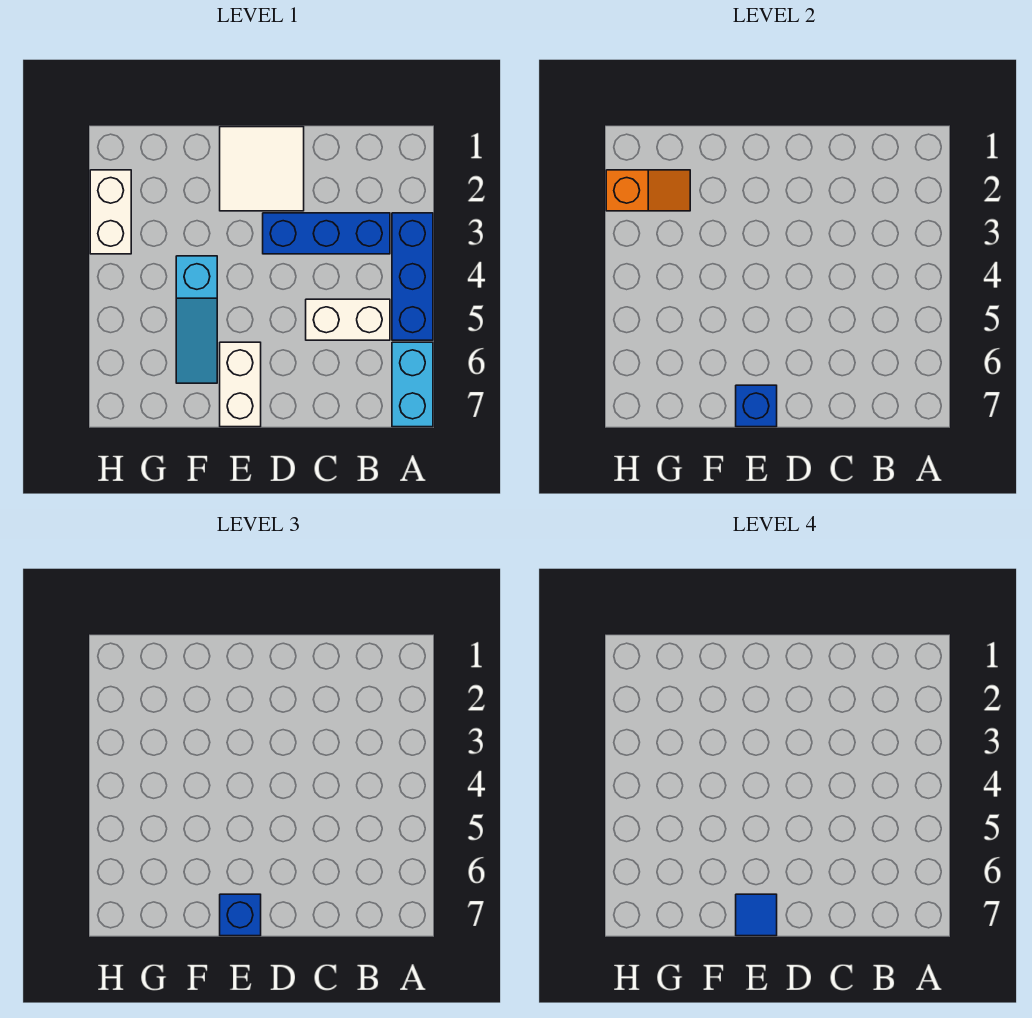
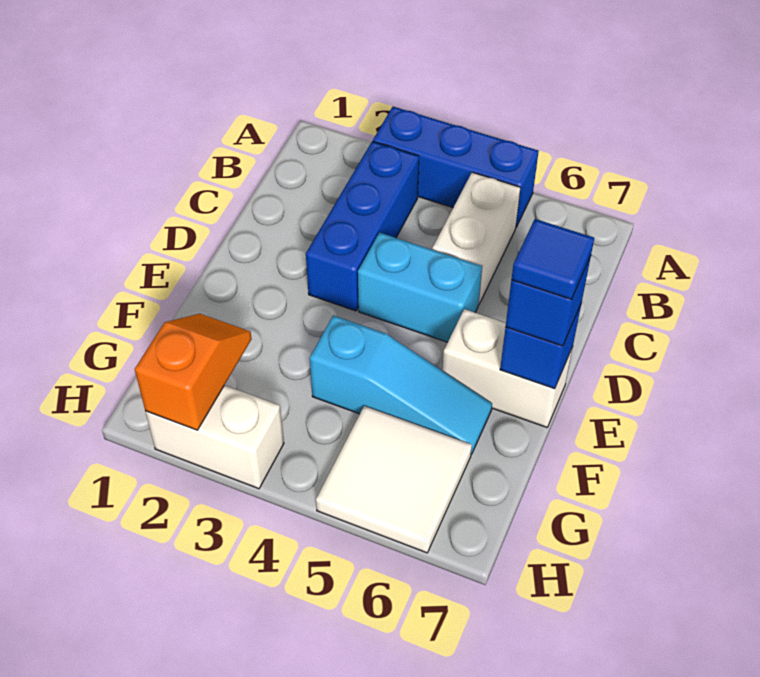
cyan 1x2 brick [392,342,433,427] -> cyan 1x2 brick moved to [358,233,482,342]
white 2x2 tile [220,127,304,211] -> white 2x2 tile moved to [316,406,472,553]

